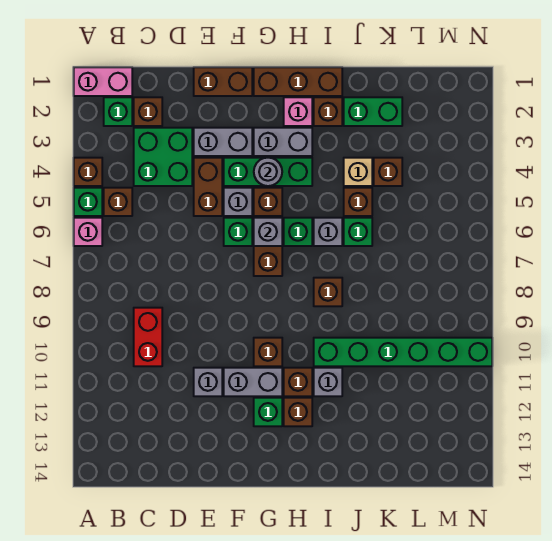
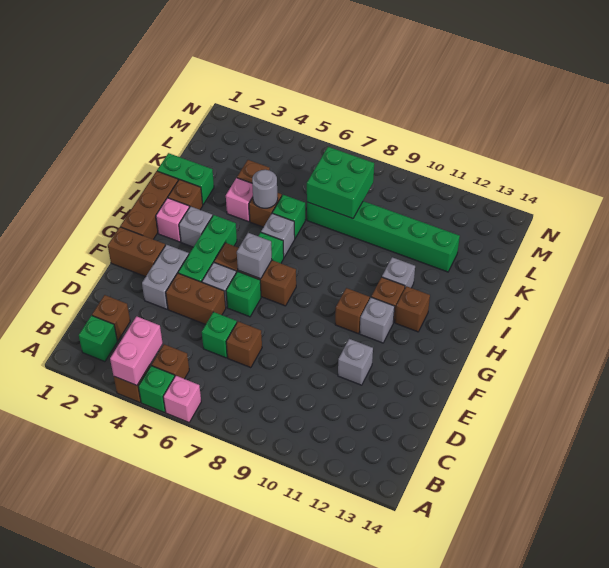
pink 1x2 brick [74,67,132,96] -> pink 1x2 brick moved to [110,316,163,386]
green 2x2 brick [134,128,192,186] -> green 2x2 brick moved to [307,147,374,219]
red 1x2 brick [134,308,162,366] -> none
brown 1x2 brick [194,67,252,96] -> brown 1x2 brick turned to [108,227,165,277]
grey 1x2 brick [224,368,282,396] -> grey 1x1 brick [360,297,395,343]
grey 1x2 brick [254,128,312,156] -> grey 1x1 brick [179,206,212,247]
grey 1x1 round brick [254,158,282,186] -> grey 1x1 round brick moved to [252,170,278,208]
green 1x1 brick [254,398,282,426] -> green 1x1 brick moved to [202,312,237,358]
brown 1x1 brick [314,278,342,306] -> brown 1x1 brick moved to [226,322,262,368]
green 1x6 brick [314,338,492,366] -> green 1x6 brick turned to [307,201,460,272]
green 1x2 brick [344,97,402,126] -> green 1x2 brick turned to [157,153,214,205]
tan 1x1 brick [344,158,372,186] -> pink 1x1 brick [226,178,253,222]

